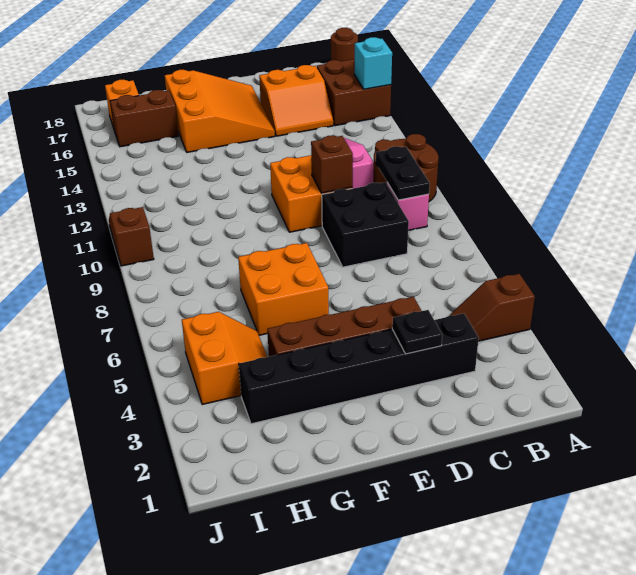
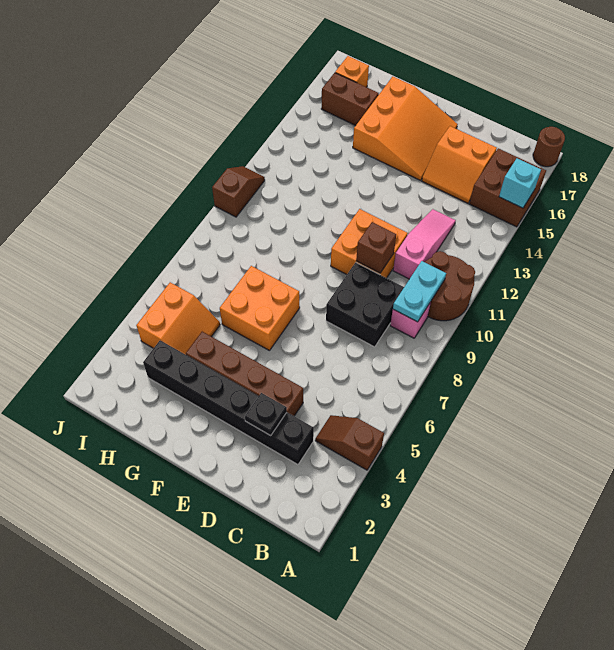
black 1x2 plate [376,146,430,200] -> cyan 1x2 plate [393,261,446,322]

